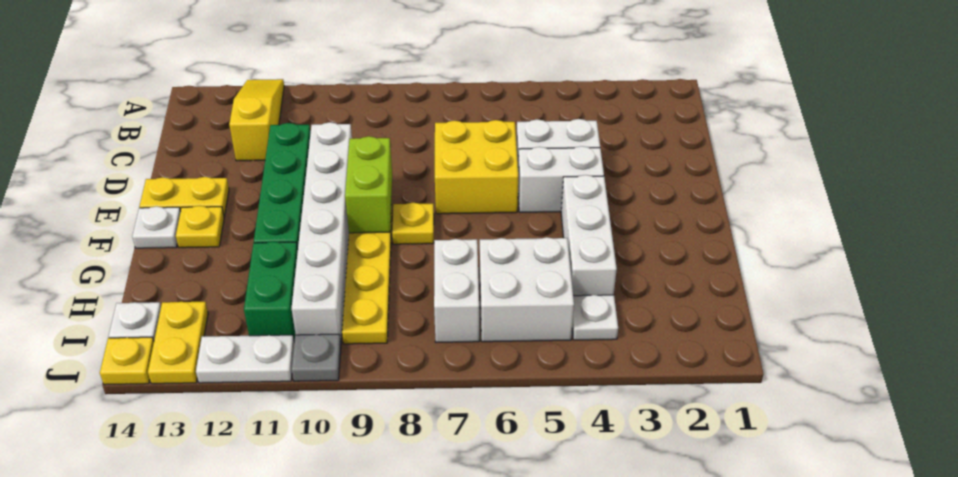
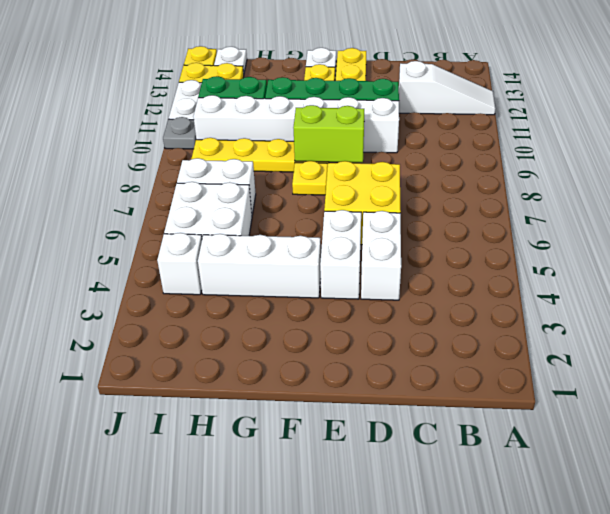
yellow 1x3 slope [229,79,284,161] -> white 1x3 slope [399,61,495,115]
white 1x1 plate [572,295,618,340] -> white 1x1 brick [157,233,202,295]

